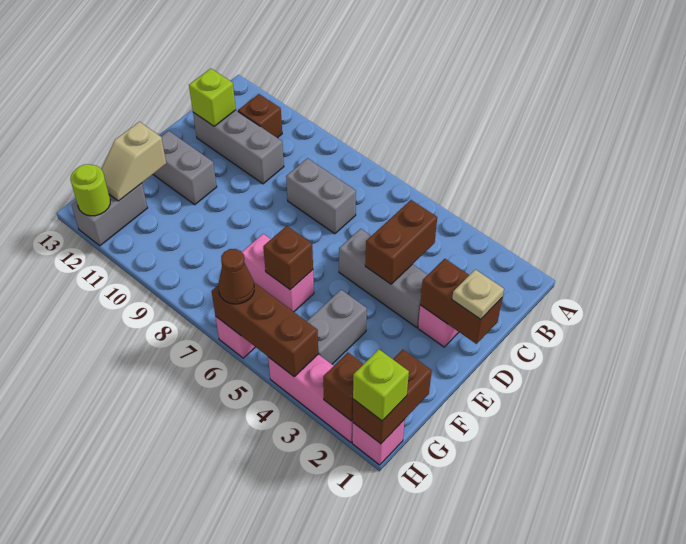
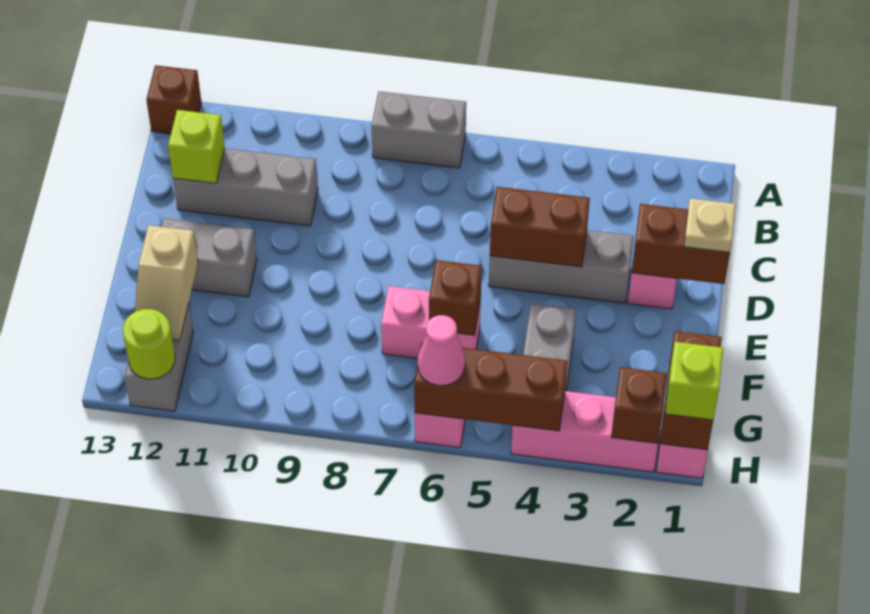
brown 1x1 brick [238,94,282,138] -> brown 1x1 brick moved to [146,65,201,134]
brown 1x2 brick [365,200,437,284] -> brown 1x2 brick turned to [490,187,590,267]
grey 1x2 brick [286,158,356,234] -> grey 1x2 brick moved to [372,91,466,168]
brown 1x1 cone [218,249,254,304] -> pink 1x1 cone [418,315,465,386]

